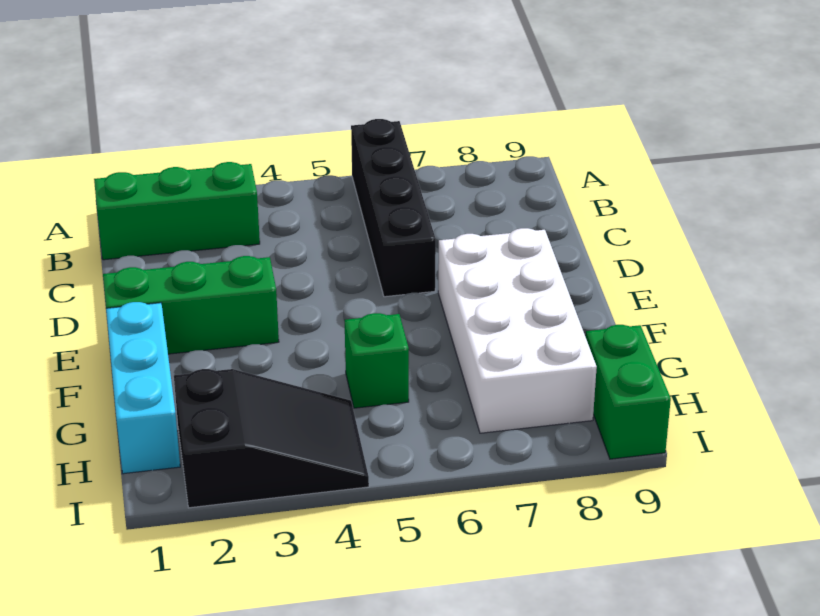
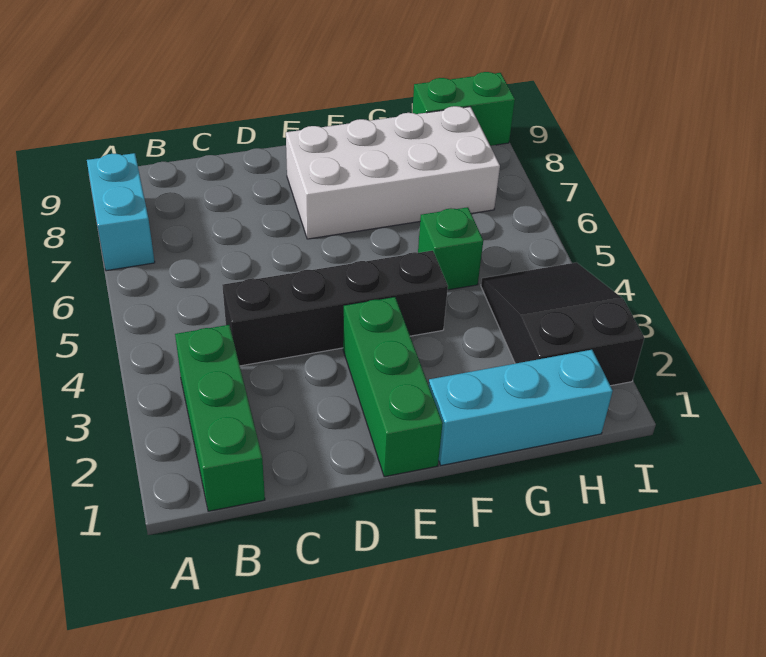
black 1x4 brick [351,119,436,297] -> black 1x4 brick moved to [222,251,448,366]
none -> cyan 1x2 brick [87,153,155,271]

